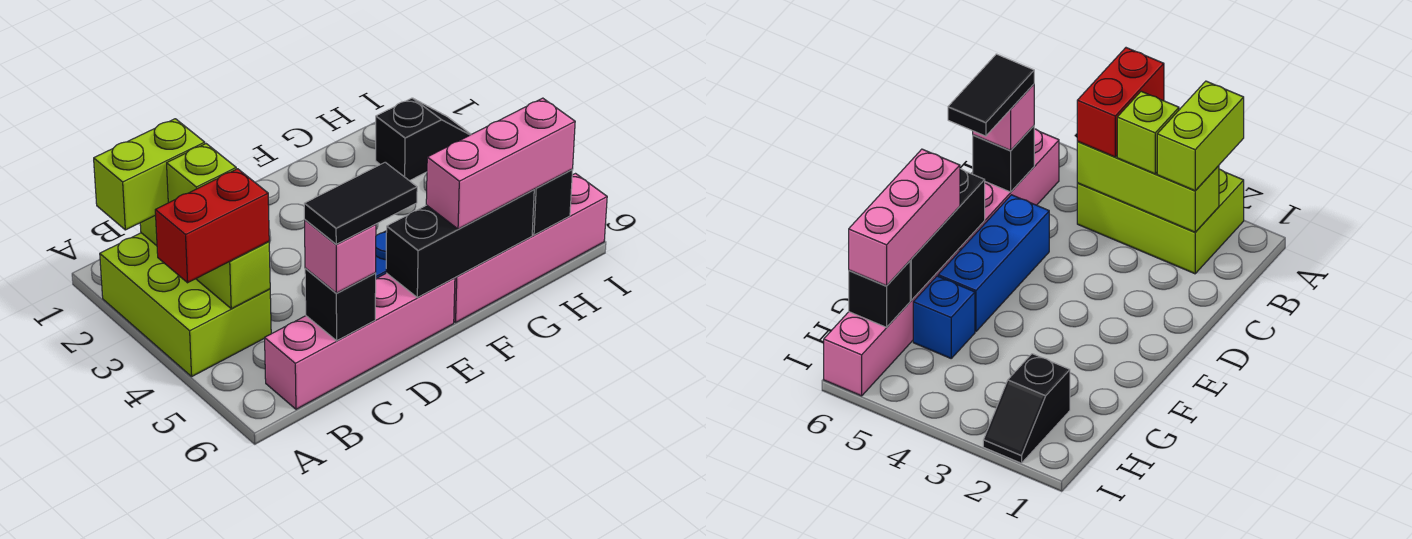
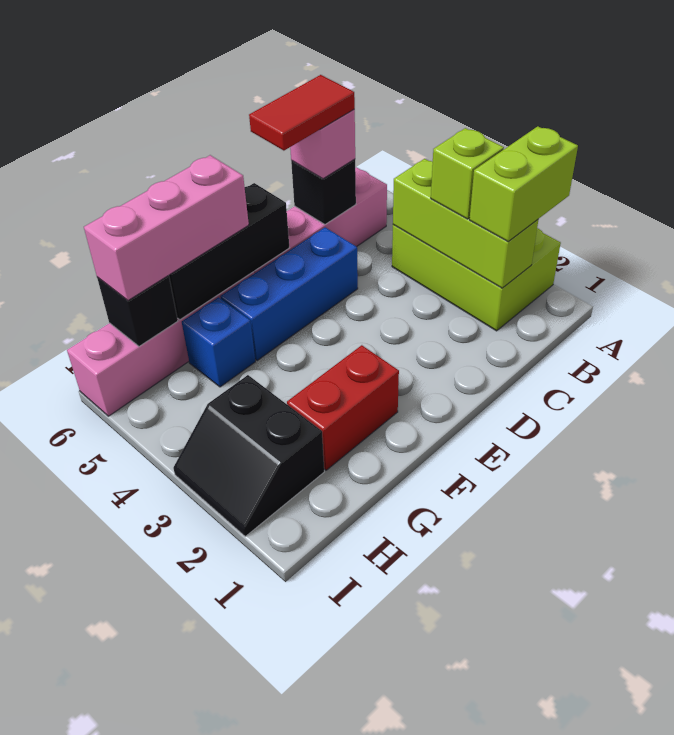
red 1x2 brick [155,169,269,283] -> red 1x2 brick moved to [287,345,399,470]
black 1x2 tile [304,162,417,244] -> red 1x2 tile [249,75,355,151]
black 1x2 slope [376,98,471,181] -> black 2x2 slope [173,375,324,536]

